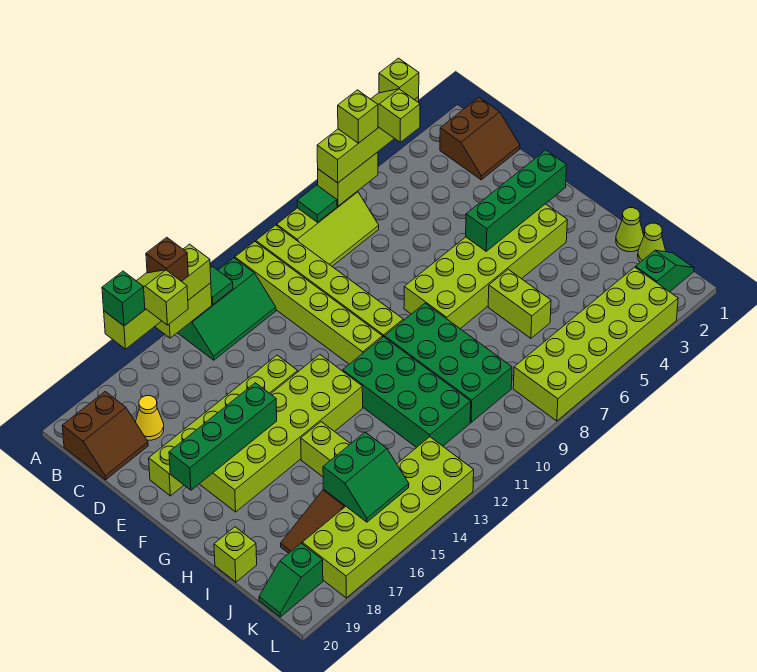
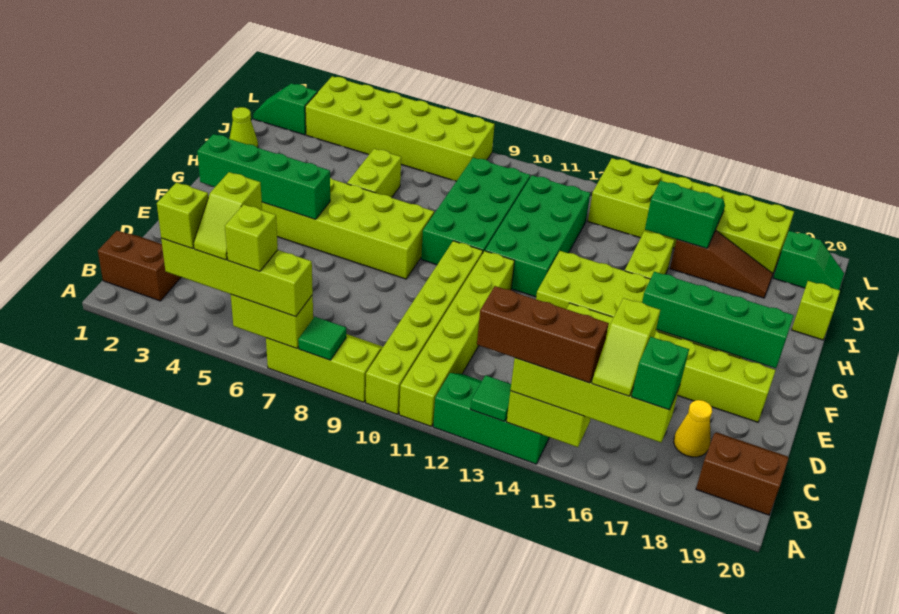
brown 1x1 brick [146,237,188,281] -> brown 1x3 brick [477,286,609,383]
lime 1x1 cone [638,223,666,262] -> none

